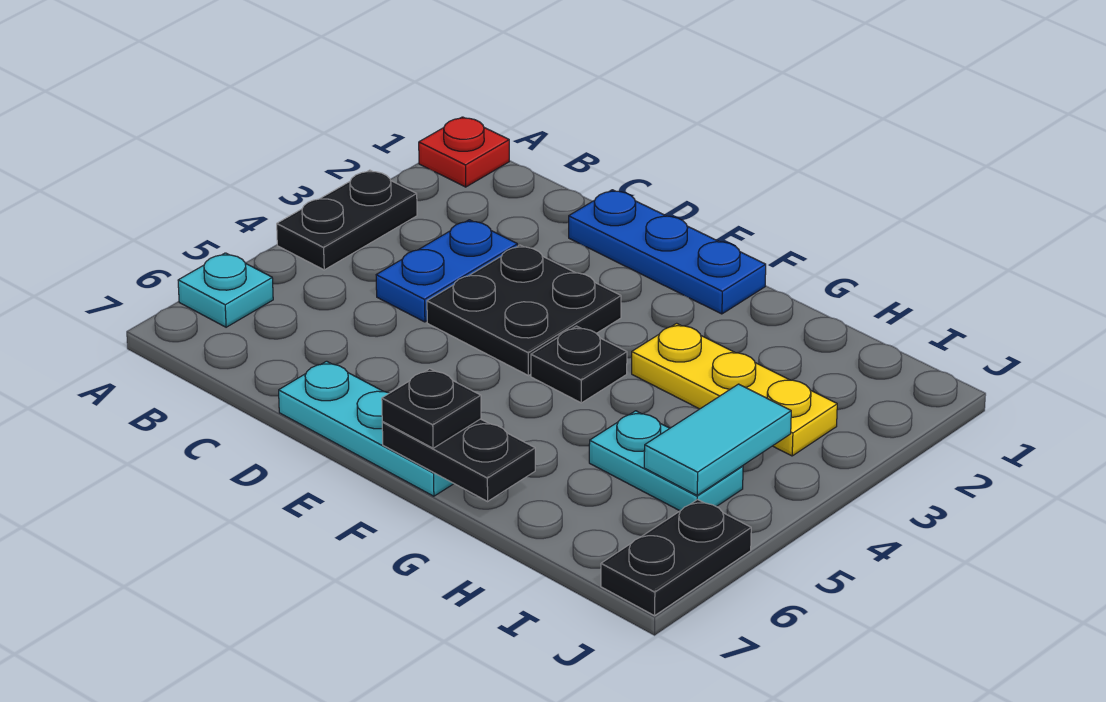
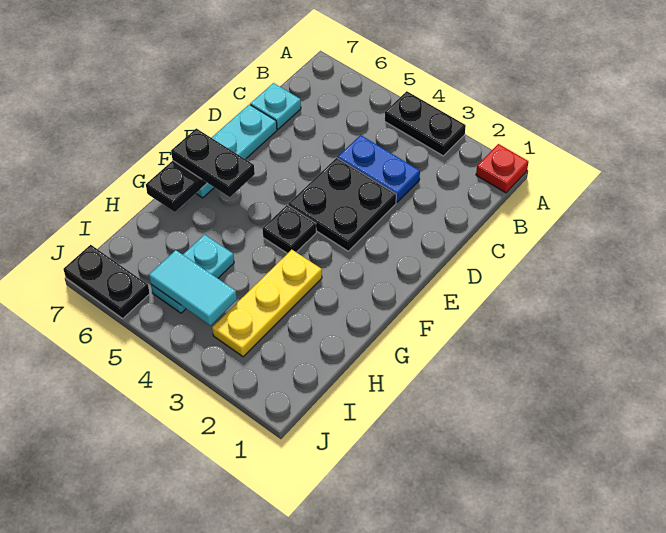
cyan 1x1 plate [178,253,273,327] -> cyan 1x1 plate moved to [250,83,301,129]
blue 1x3 plate [569,190,766,314] -> none
black 1x1 plate [382,369,481,448] -> black 1x2 plate [171,128,255,197]

